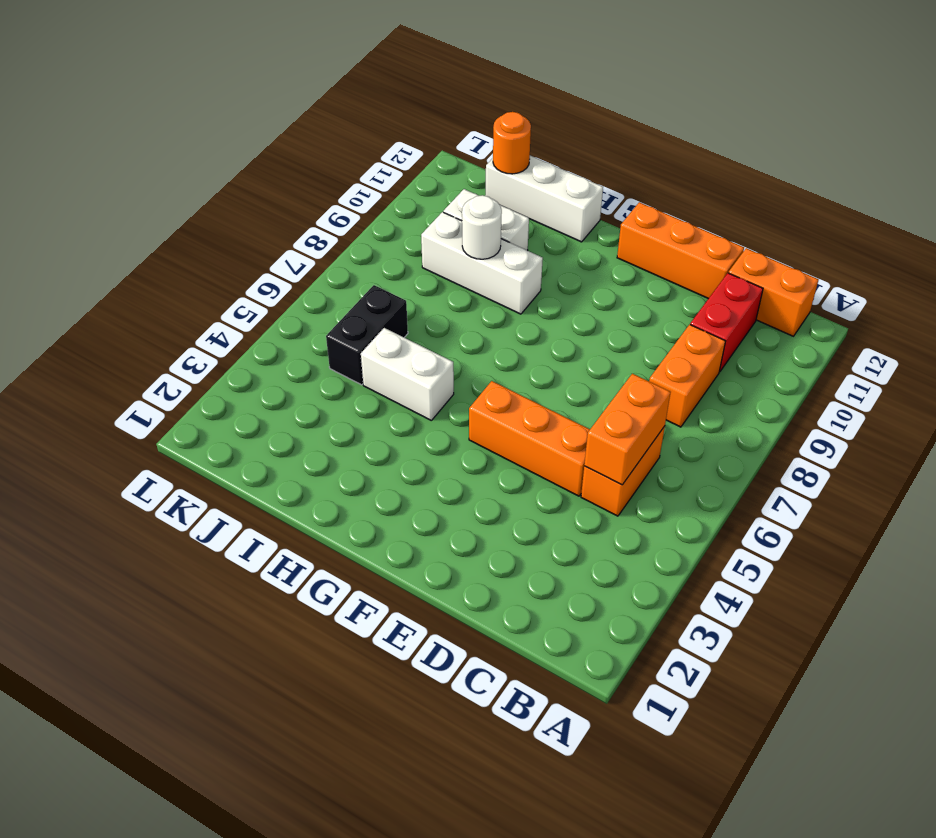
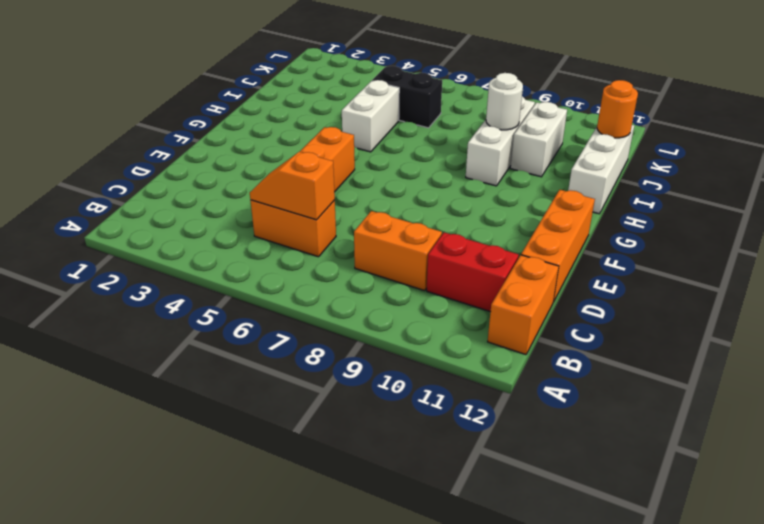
orange 1x2 brick [584,374,671,485] -> orange 1x2 slope [250,152,335,220]

